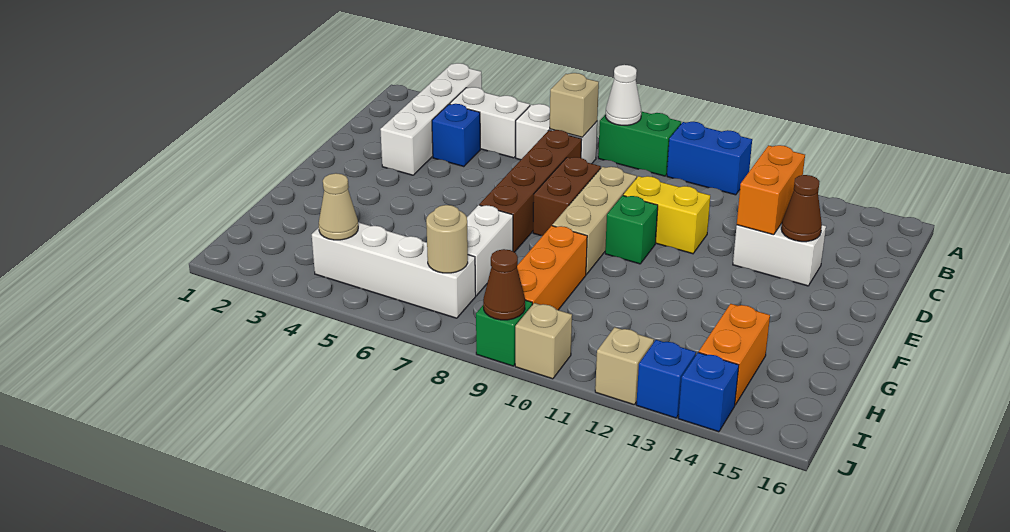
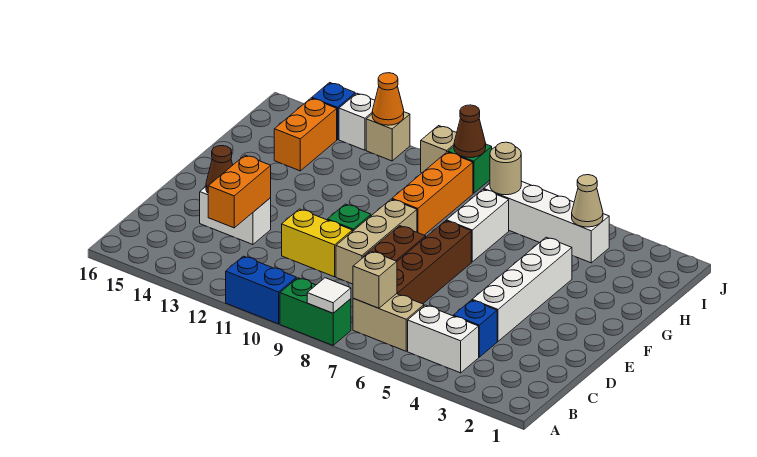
white 1x4 brick [380,63,482,175] -> white 1x4 brick moved to [472,237,572,341]
white 1x1 cone [606,65,641,125] -> white 1x1 tile [307,278,351,313]
white 1x2 brick [516,104,597,164] -> tan 1x2 brick [353,294,424,351]
none -> orange 1x1 cone [372,73,404,125]
blue 1x1 brick [636,340,696,418] -> white 1x1 brick [339,93,375,150]

